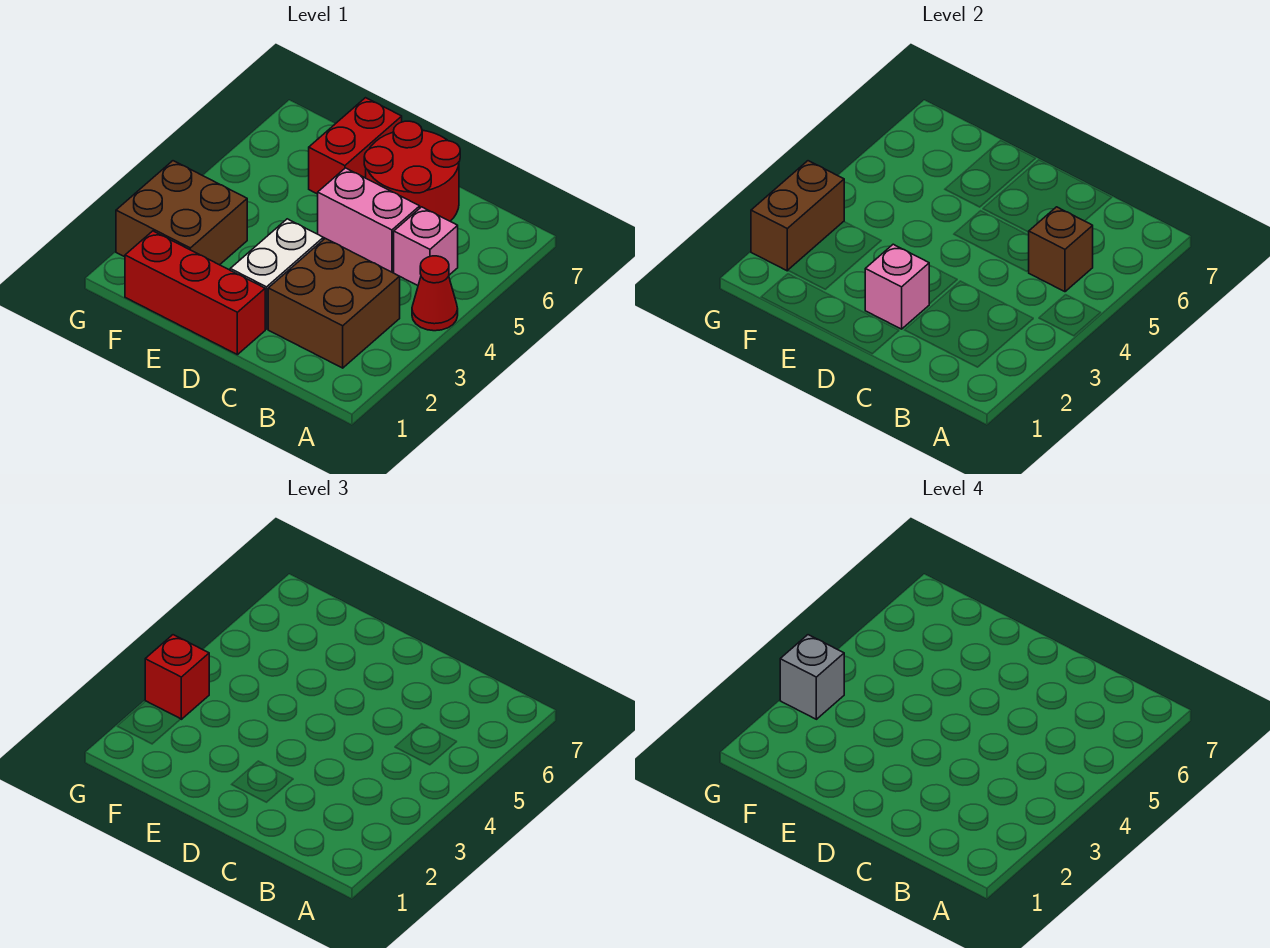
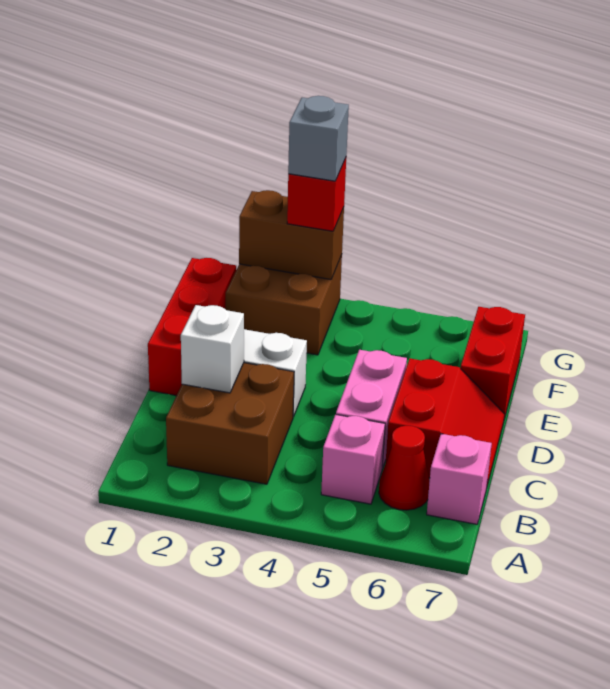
red 1x1 cone [412,256,458,331] -> red 1x1 cone moved to [379,426,430,510]
brown 1x1 brick [1029,207,1093,292] -> none
none -> white 1x1 brick [181,305,244,393]
red 2x2 round brick [364,121,460,221] -> red 2x2 slope [386,358,505,485]
pink 1x1 brick [865,244,929,329] -> pink 1x1 brick moved to [427,434,492,524]
red 1x2 brick [309,98,402,194] -> red 1x2 brick turned to [461,307,525,419]

